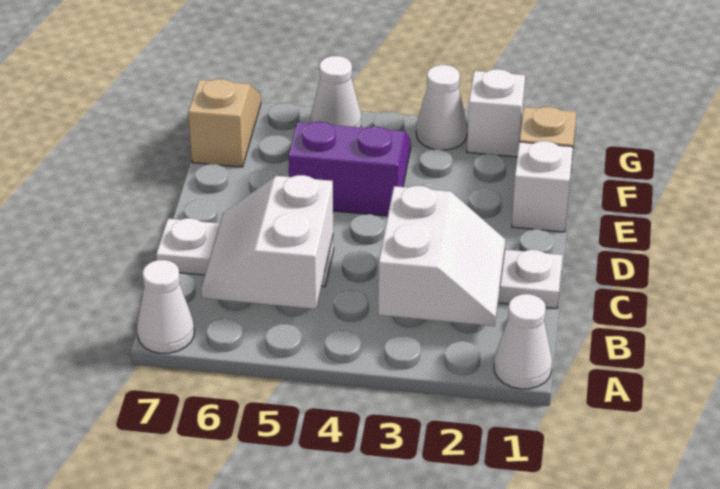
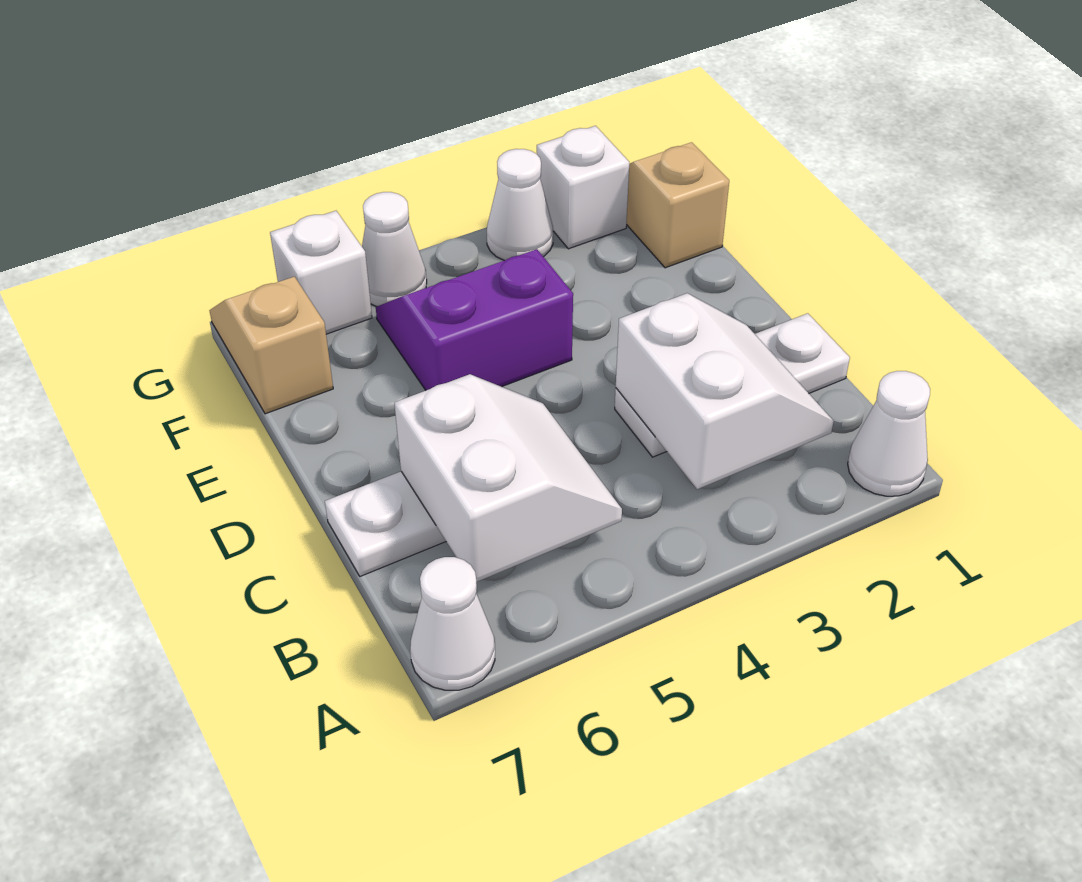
white 2x2 slope [201,175,333,309] -> white 2x2 slope turned to [394,374,622,582]
white 1x1 brick [512,141,573,232] -> white 1x1 brick moved to [270,211,372,334]

